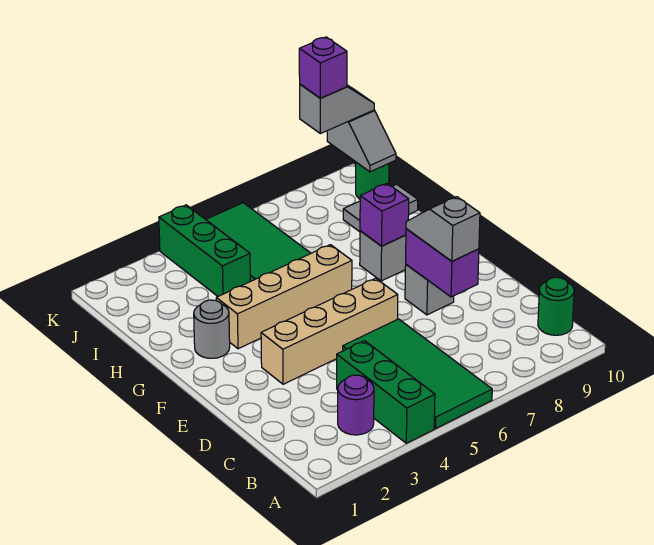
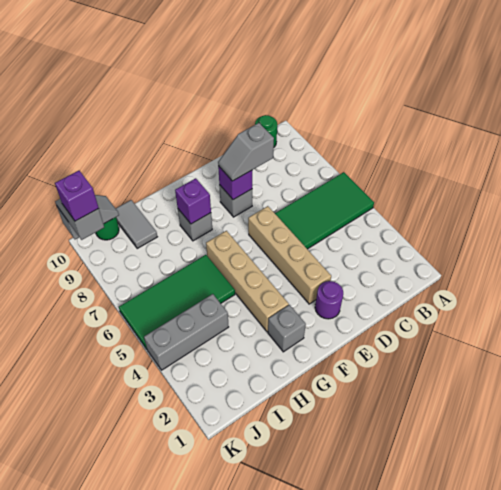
green 1x3 brick [337,341,435,443] -> none
purple 1x1 round brick [338,375,374,435] -> purple 1x1 round brick moved to [315,281,343,319]
purple 1x2 brick [406,229,479,297] -> purple 1x1 brick [218,166,252,200]
grey 1x1 round brick [194,300,230,358] -> grey 1x1 brick [268,305,306,352]
green 1x3 brick [159,205,250,296] -> grey 1x3 brick [144,294,229,370]

